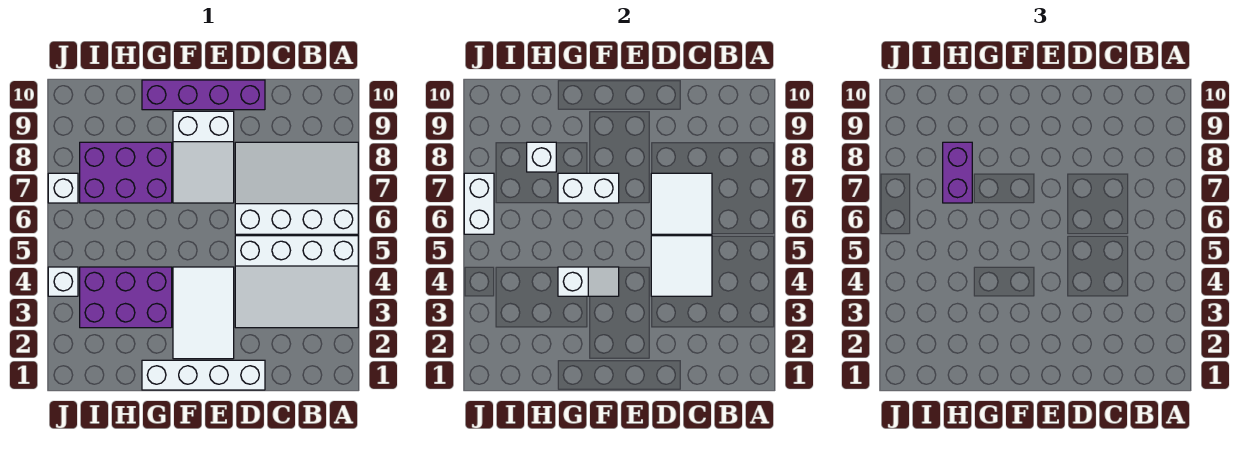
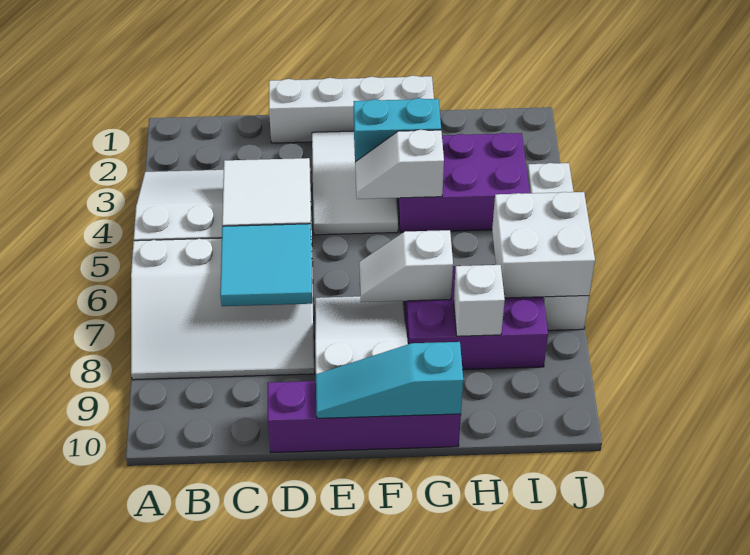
white 2x2 tile [651,173,712,234] -> cyan 2x2 tile [220,224,312,306]
none -> cyan 1x3 slope [316,342,463,418]
none -> cyan 1x2 brick [354,98,441,162]
white 1x2 brick [558,173,619,203] -> white 1x2 slope [359,230,453,302]
purple 1x2 brick [943,142,972,203] -> none
white 1x2 brick [464,173,494,234] -> white 2x2 brick [492,192,595,298]

